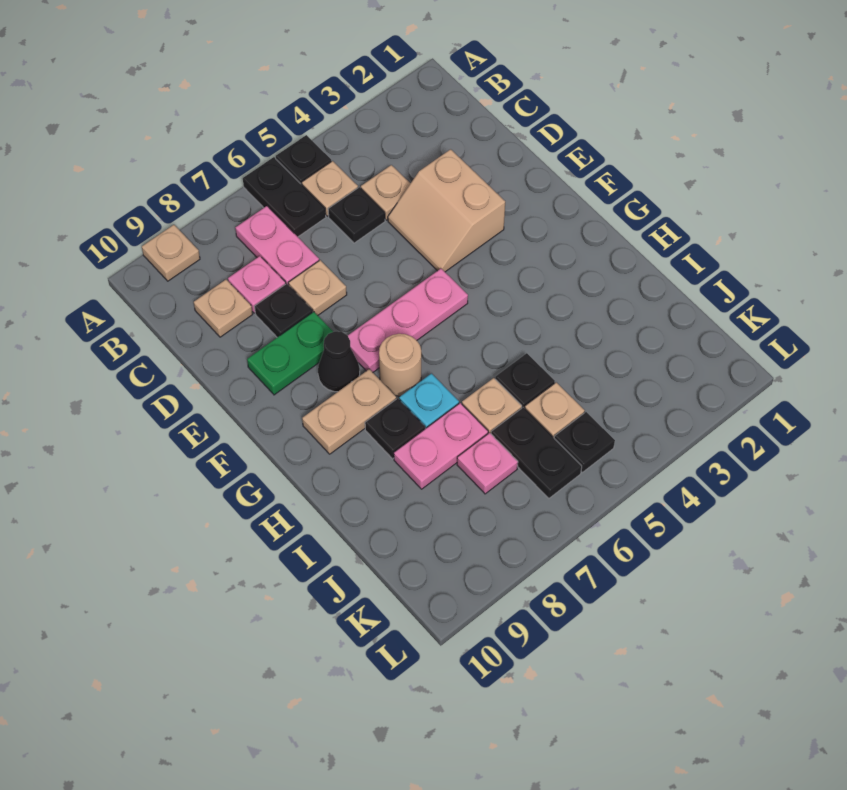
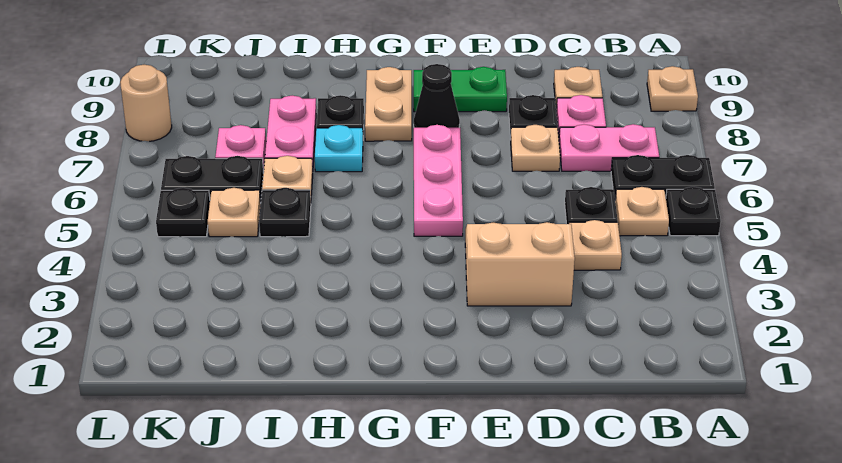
green 1x2 plate [247,312,333,395] -> green 1x2 plate turned to [414,67,507,112]
tan 1x1 round brick [379,334,421,396] -> tan 1x1 round brick moved to [120,65,172,141]

